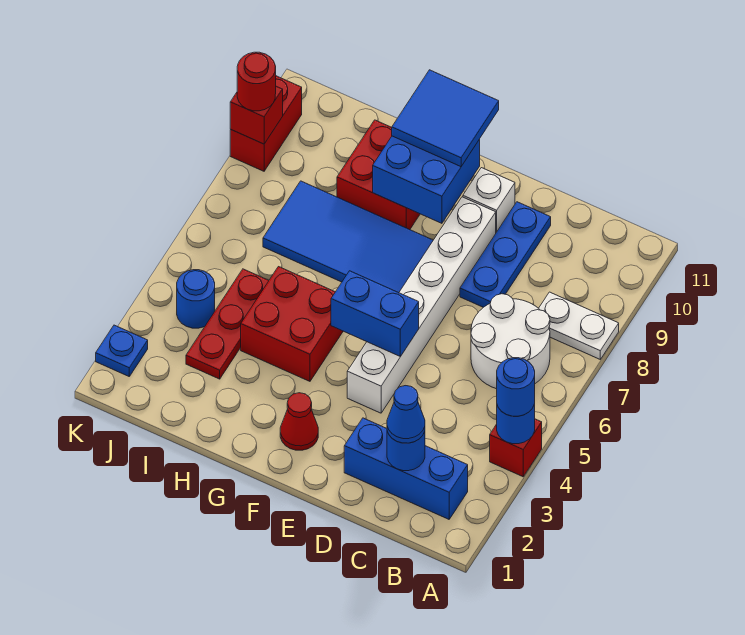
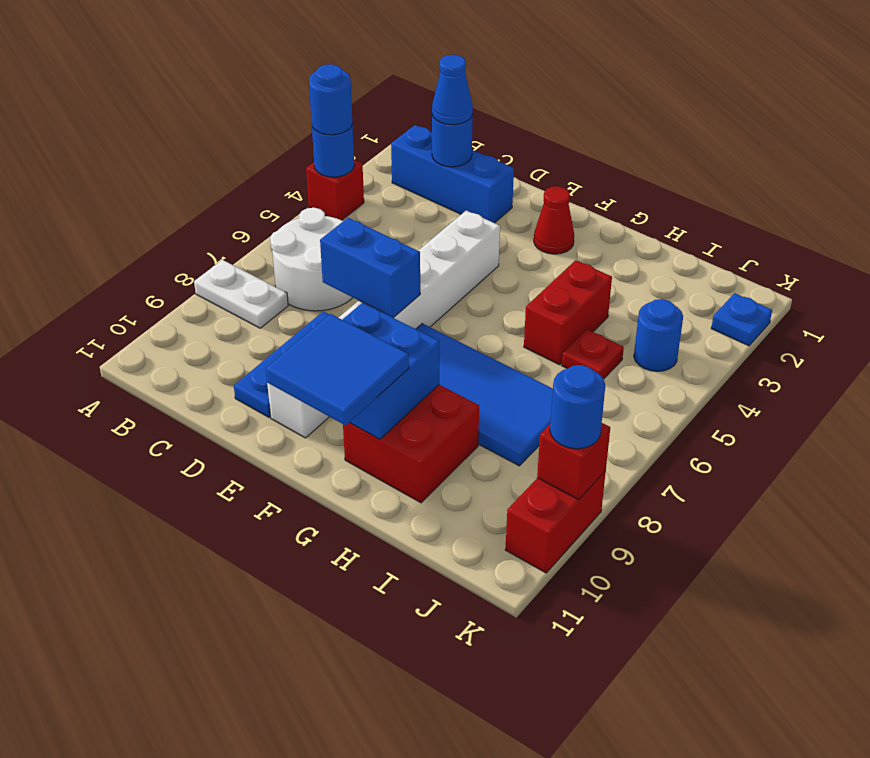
blue 1x2 brick [331,271,419,357] -> blue 1x2 brick moved to [320,218,420,318]
red 2x2 brick [241,267,343,381] -> red 1x2 brick [524,260,612,365]
red 1x3 plate [186,269,269,379] -> red 1x1 plate [562,329,624,379]
red 1x1 round brick [237,52,276,111] -> blue 1x1 round brick [550,365,605,449]

